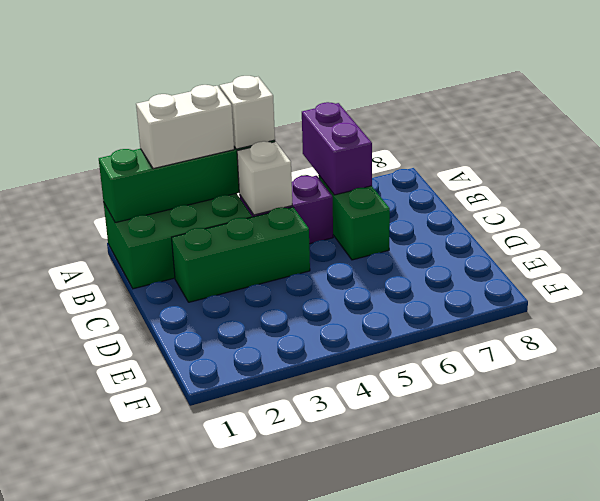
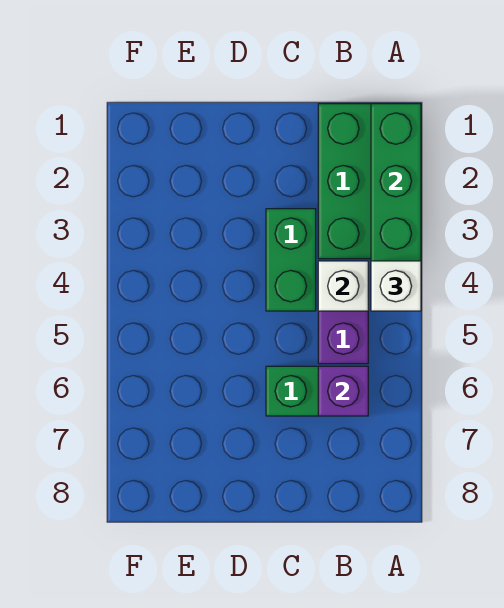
white 1x2 brick [136,85,234,169] -> none
purple 1x2 brick [302,102,372,195] -> purple 1x1 brick [318,366,368,416]
green 1x3 brick [172,207,310,302] -> green 1x2 brick [266,209,316,311]

